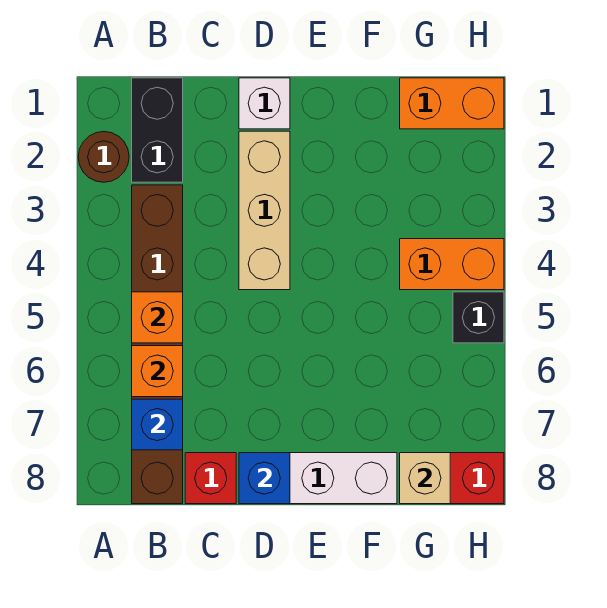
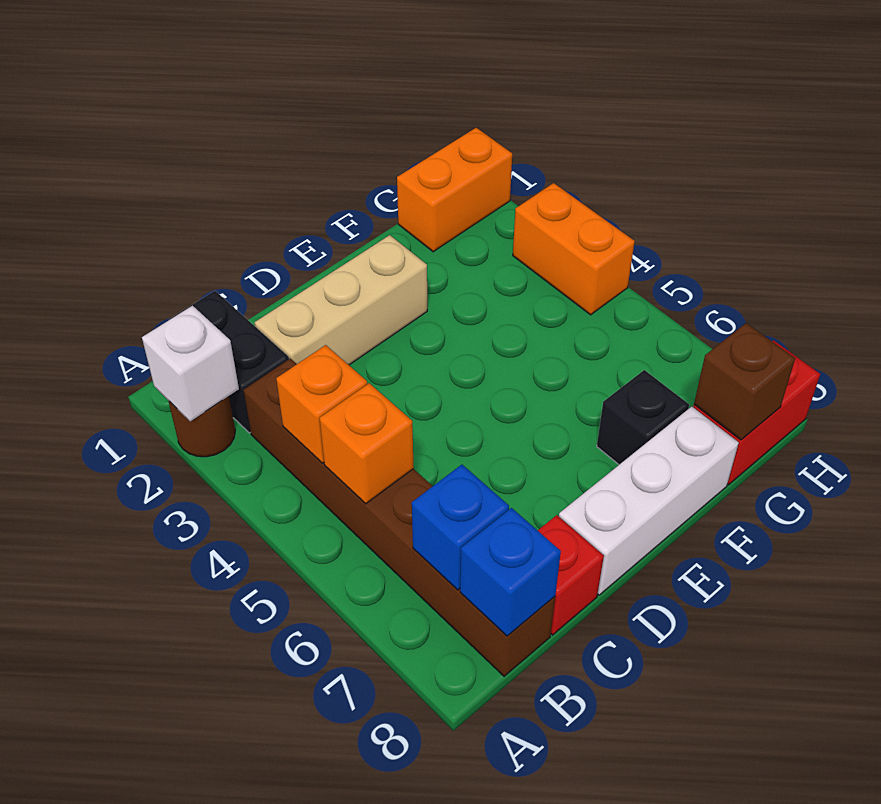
orange 1x1 brick [132,346,183,397] -> orange 1x1 brick moved to [276,345,367,463]
white 1x1 brick [239,78,290,129] -> white 1x1 brick moved to [142,306,239,421]
tan 1x3 brick [239,131,290,290] -> tan 1x3 brick turned to [254,235,427,365]
blue 1x1 brick [239,453,290,504] -> blue 1x1 brick moved to [460,508,561,636]
orange 1x2 brick [400,239,504,290] -> orange 1x2 brick turned to [513,183,635,315]
tan 1x1 brick [400,453,450,504] -> brown 1x1 brick [694,323,795,440]
black 1x1 brick [453,292,504,343] -> black 1x1 brick moved to [597,370,689,465]

